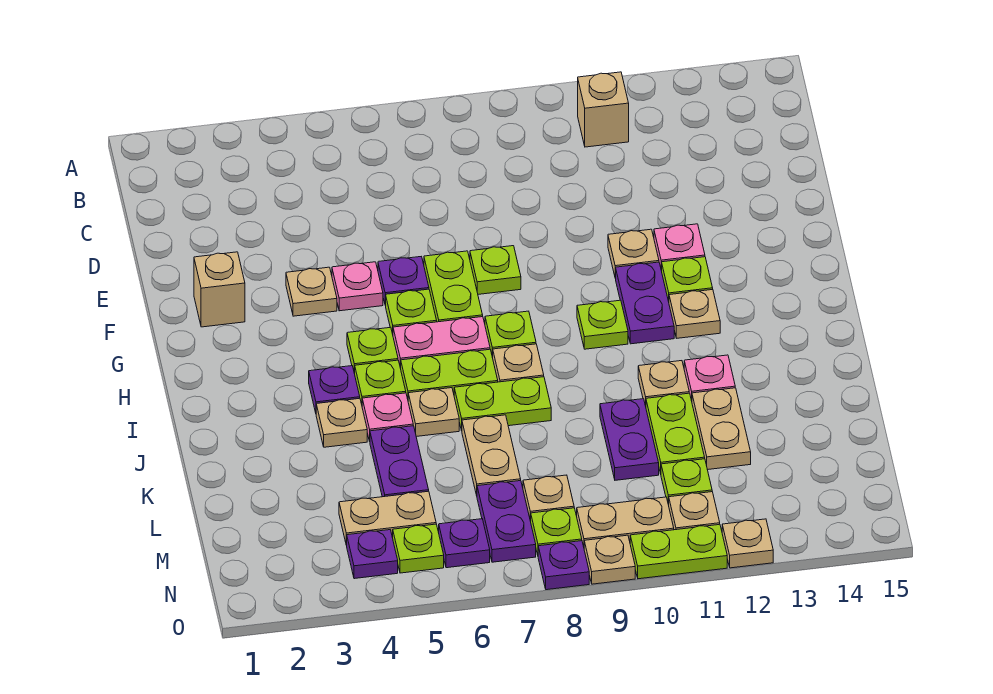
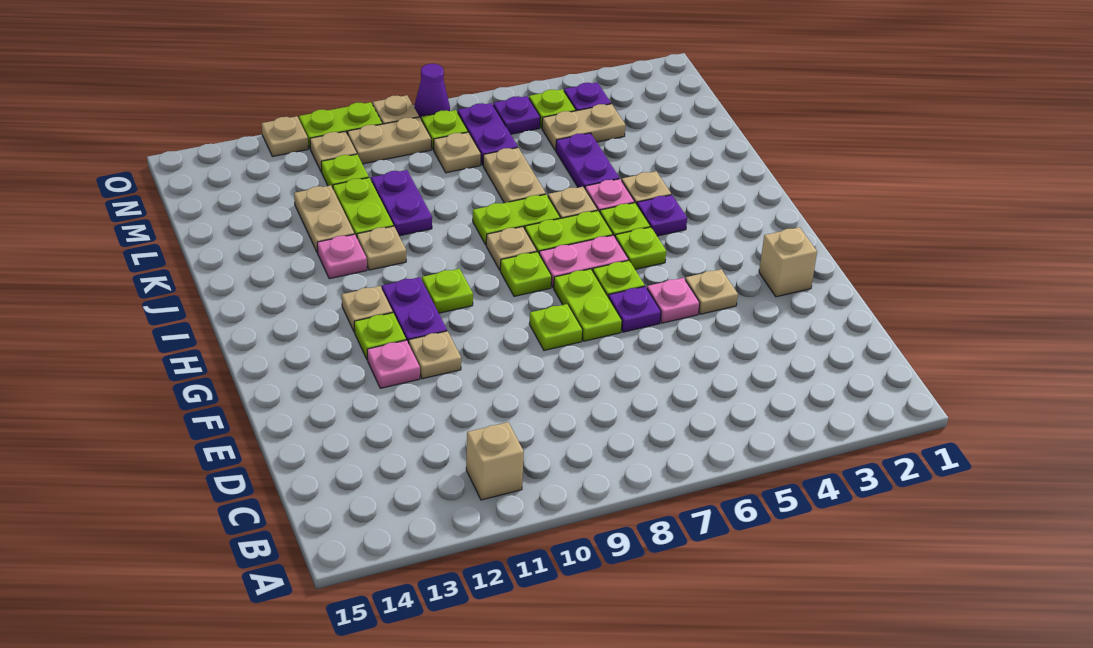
purple 1x1 plate [538,541,589,590] -> purple 1x1 cone [414,64,450,119]

